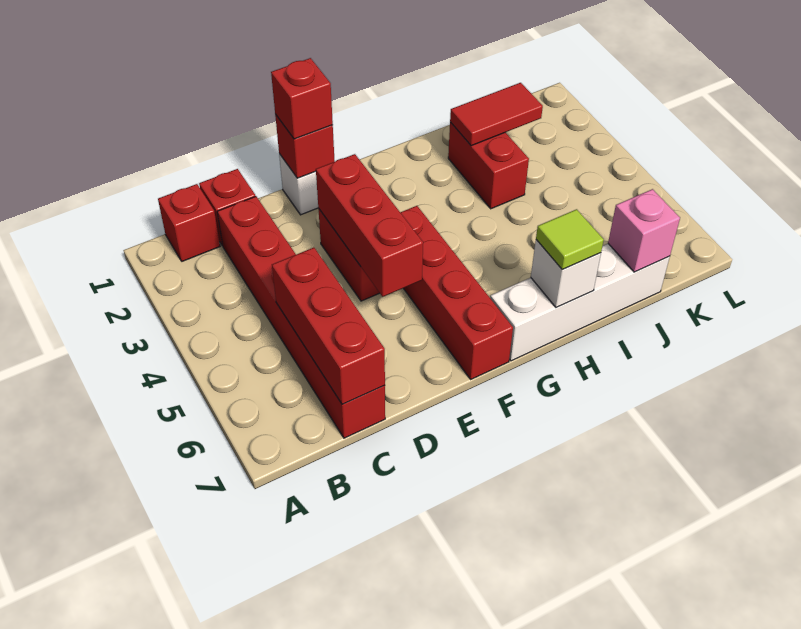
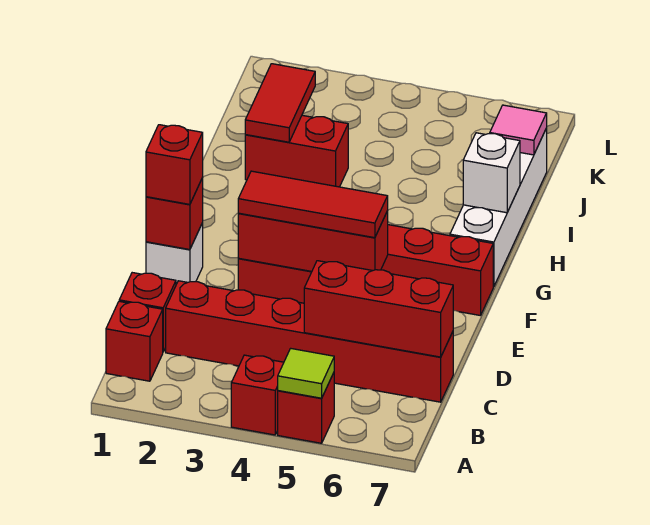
none -> red 1x1 brick [231,355,284,435]
none -> red 1x1 brick [278,373,334,443]
none -> red 1x3 tile [238,171,388,238]
lime 1x1 tile [536,209,604,270] -> lime 1x1 tile moved to [278,348,334,398]
pink 1x1 brick [608,189,680,272] -> pink 1x1 tile [490,105,547,155]

